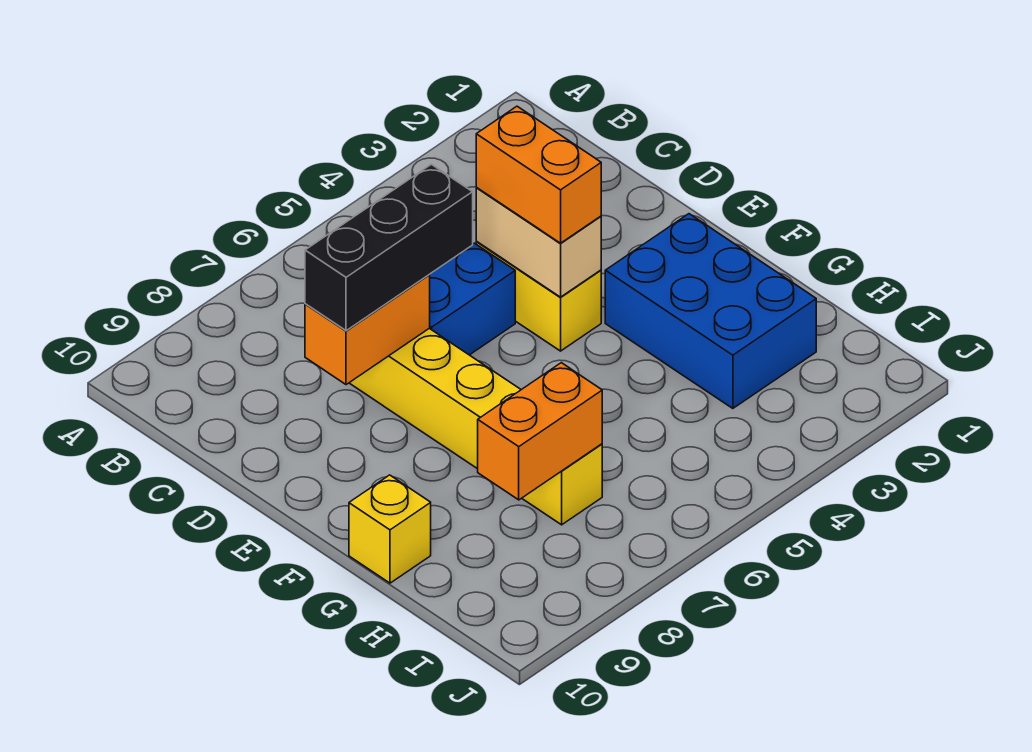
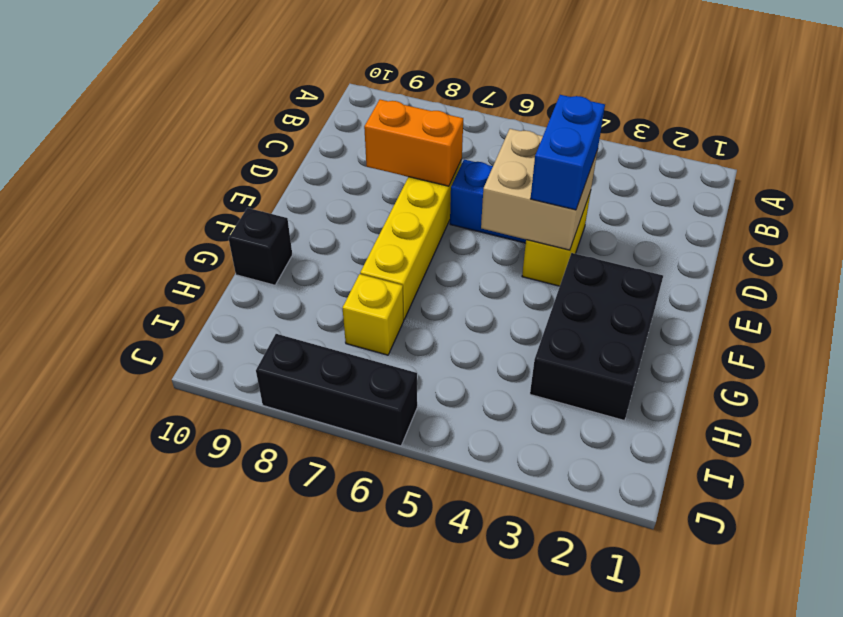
tan 1x2 brick [476,188,601,297] -> tan 2x2 brick [481,129,598,250]
orange 1x2 brick [476,106,601,243] -> blue 1x2 brick [531,95,605,210]
black 1x3 brick [305,164,473,331] -> black 1x3 brick moved to [256,334,417,446]
blue 2x3 brick [605,214,816,408] -> black 2x3 brick [530,253,663,421]
yellow 1x1 brick [349,475,431,583] -> black 1x1 brick [229,208,292,285]
orange 1x2 brick [478,363,602,500] -> none

